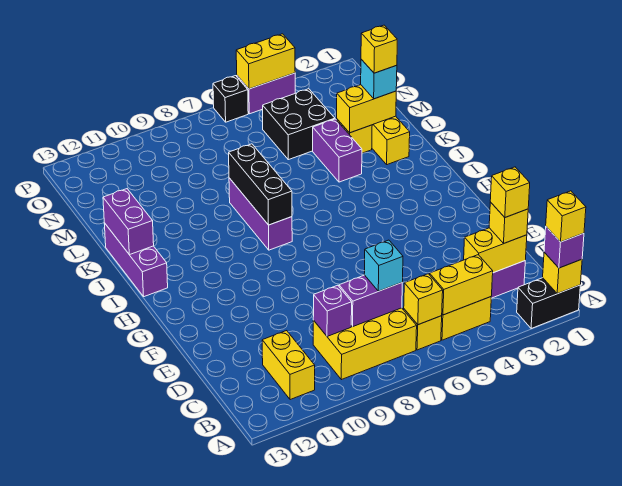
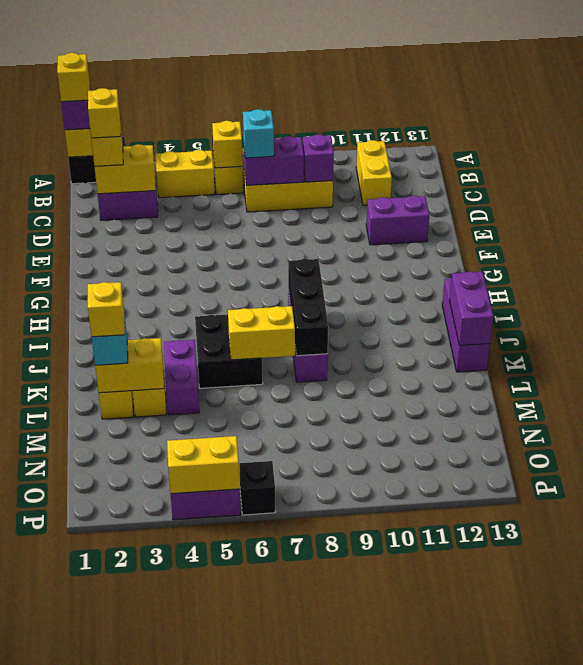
yellow 1x2 brick [430,255,493,315] -> yellow 1x2 brick moved to [228,306,295,360]
none -> purple 1x2 brick [366,196,429,245]
black 2x2 brick [263,89,335,160] -> black 2x2 brick moved to [195,314,263,388]

